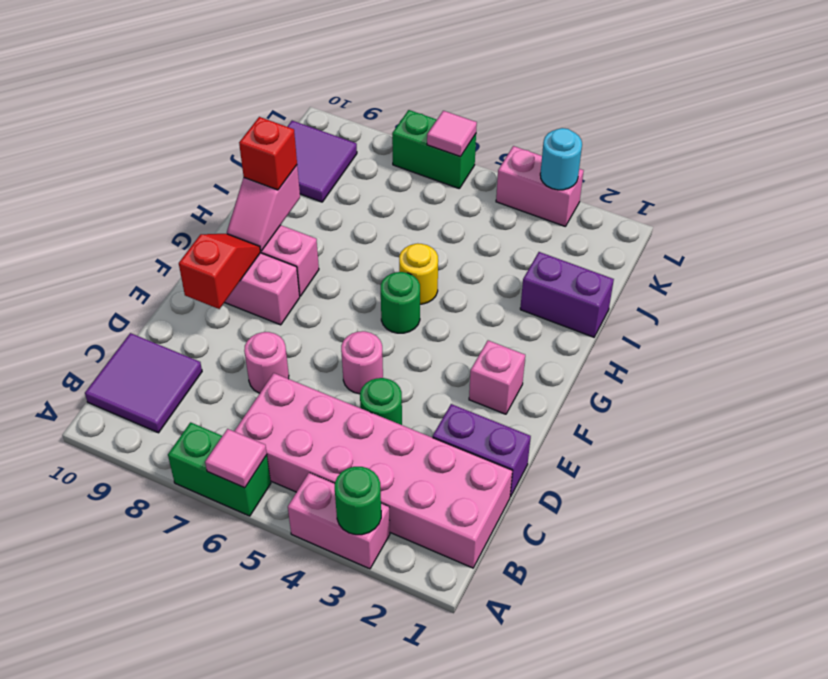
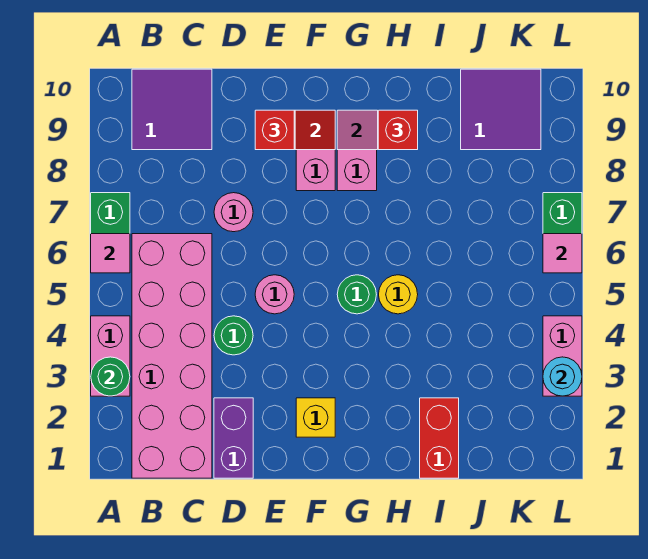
none -> red 1x1 brick [255,110,294,150]
pink 1x1 brick [469,340,525,414] -> yellow 1x1 brick [296,398,335,437]
purple 1x2 brick [520,252,614,337] -> red 1x2 brick [420,398,459,478]

